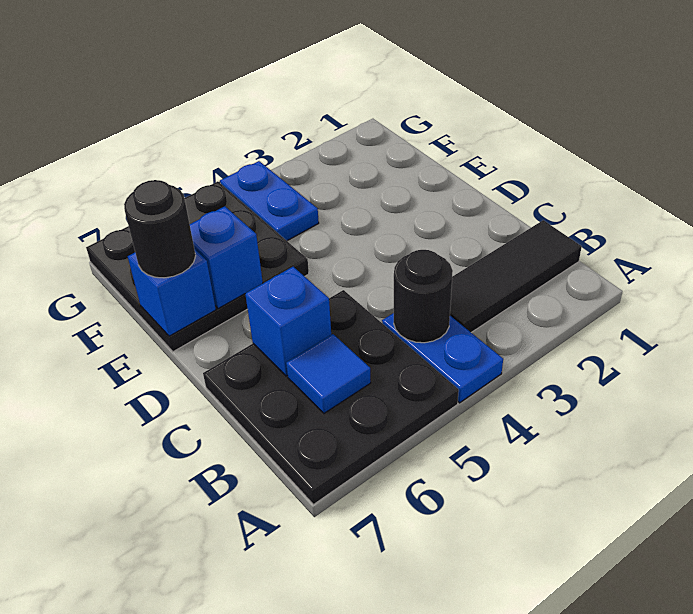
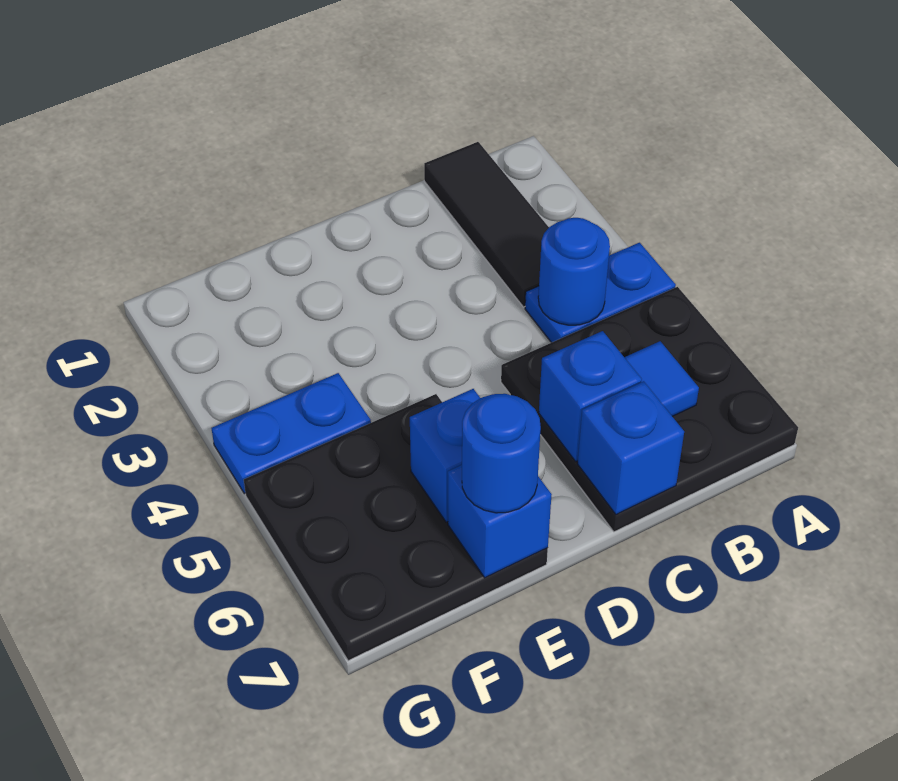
black 1x1 round brick [394,250,453,343] -> blue 1x1 round brick [538,218,610,325]
none -> blue 1x1 brick [578,381,684,514]
black 1x1 round brick [124,180,195,278] -> blue 1x1 round brick [462,394,541,513]

